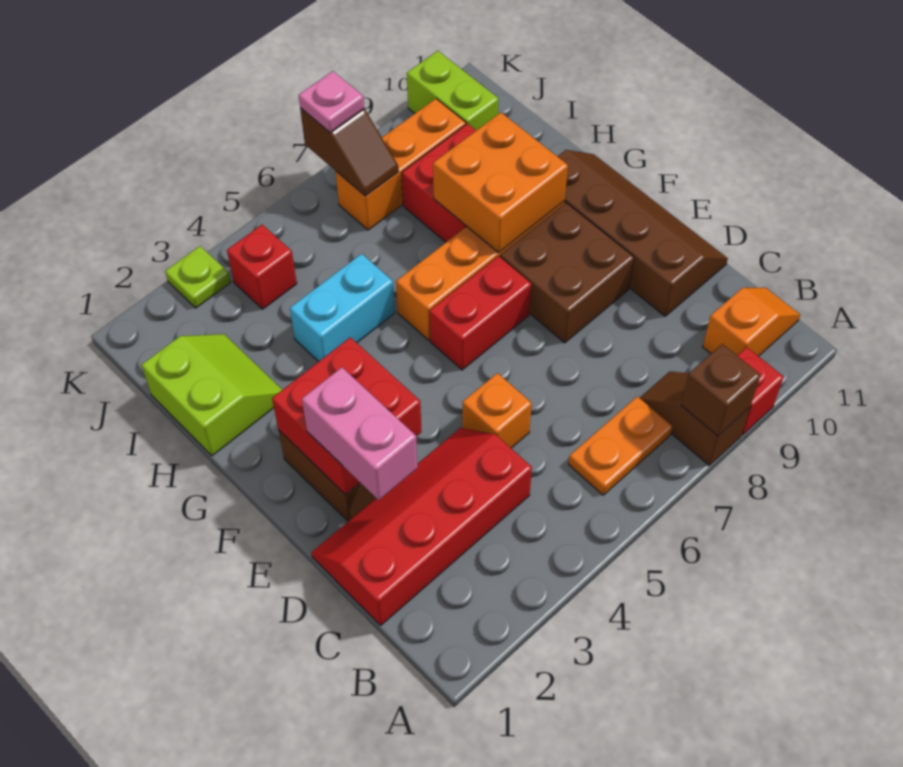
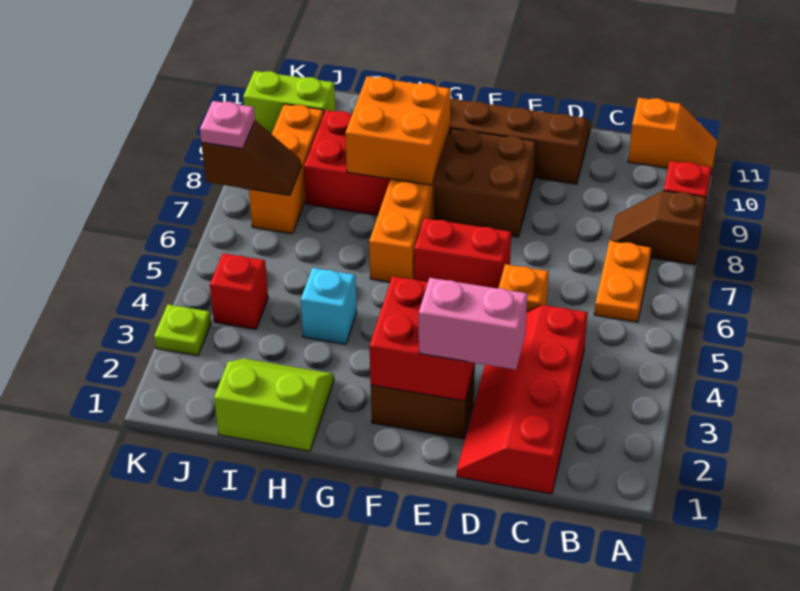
brown 1x1 brick [681,344,760,436] -> none
orange 1x2 slope [703,288,800,356] -> orange 1x2 slope turned to [628,98,717,174]
red 1x2 brick [430,256,531,370] -> red 1x2 brick turned to [414,218,511,289]
cyan 1x2 brick [290,254,395,362] -> cyan 1x1 brick [301,268,357,344]

